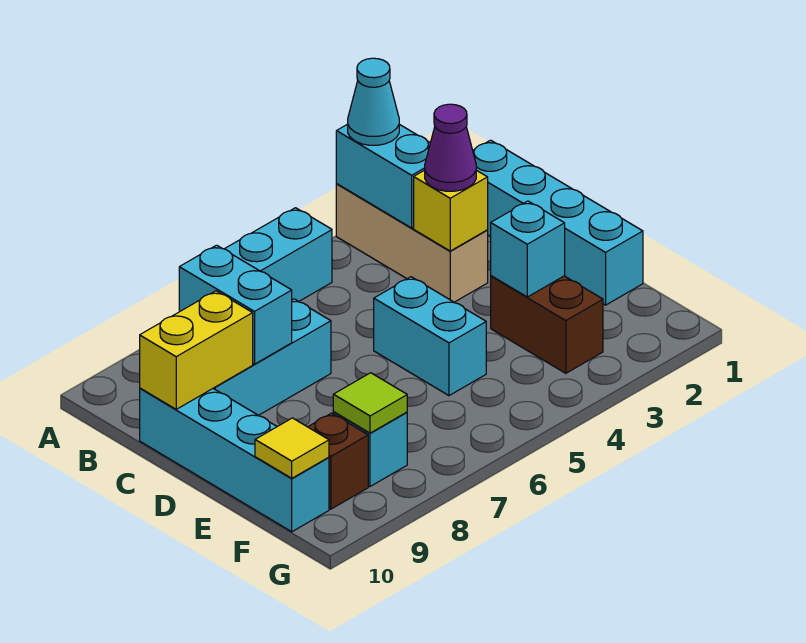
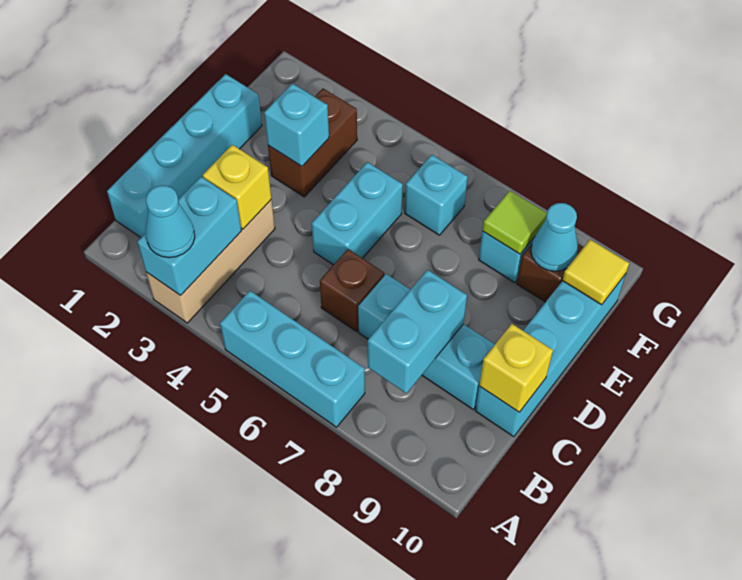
purple 1x1 cone [425,104,476,191] -> none
none -> brown 1x1 brick [320,249,384,332]
yellow 1x2 brick [140,291,253,409] -> yellow 1x1 brick [479,324,553,412]
none -> cyan 1x1 brick [405,155,468,235]
none -> cyan 1x1 cone [531,203,578,271]

